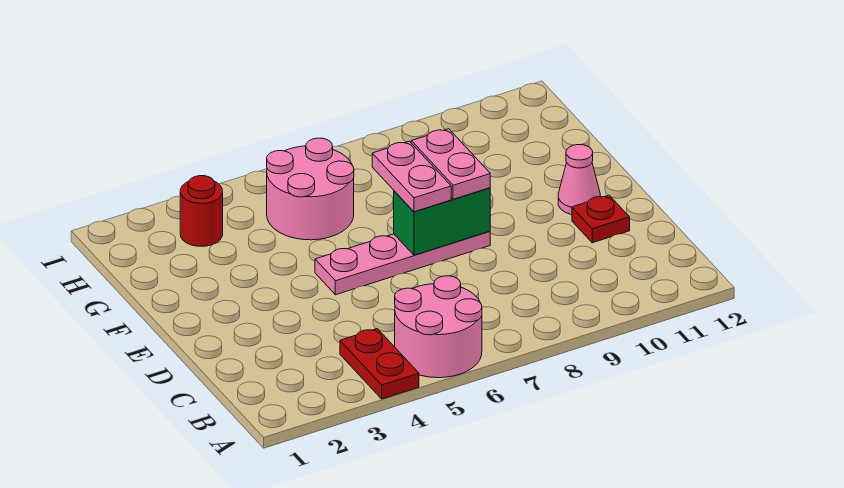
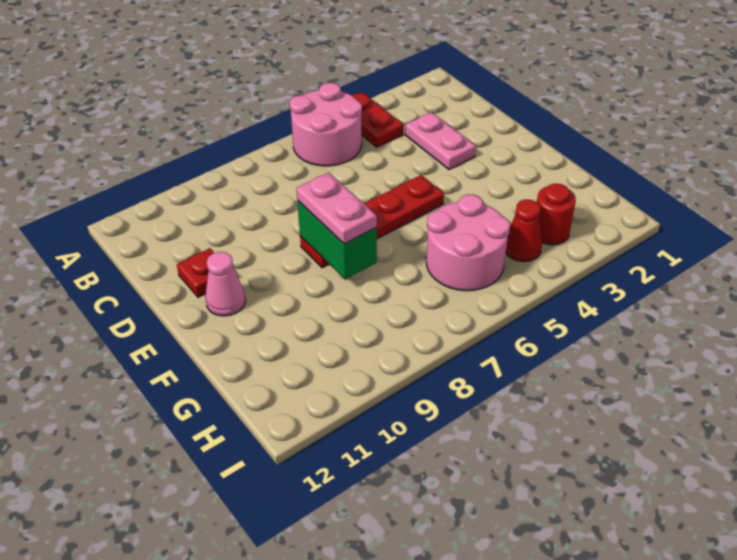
pink 1x4 plate [315,231,490,295] -> red 1x4 plate [300,175,444,268]
green 1x2 brick [394,188,490,255] -> green 1x2 brick turned to [297,201,377,280]
pink 1x2 plate [372,141,451,212] -> pink 1x2 plate moved to [405,112,476,170]
none -> red 1x1 cone [506,200,542,262]

